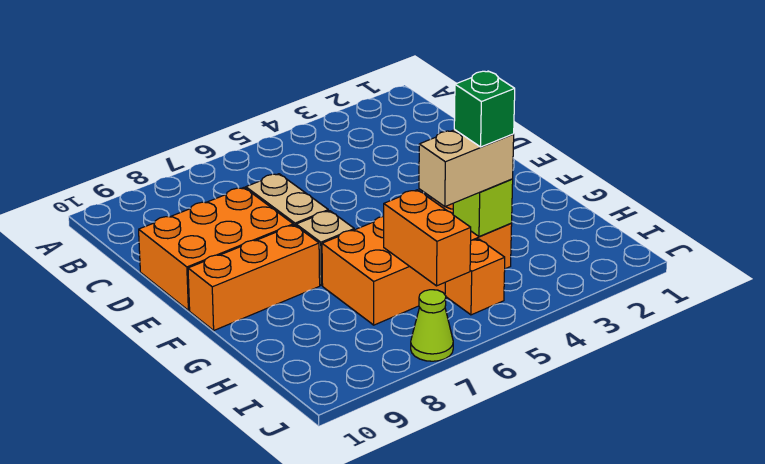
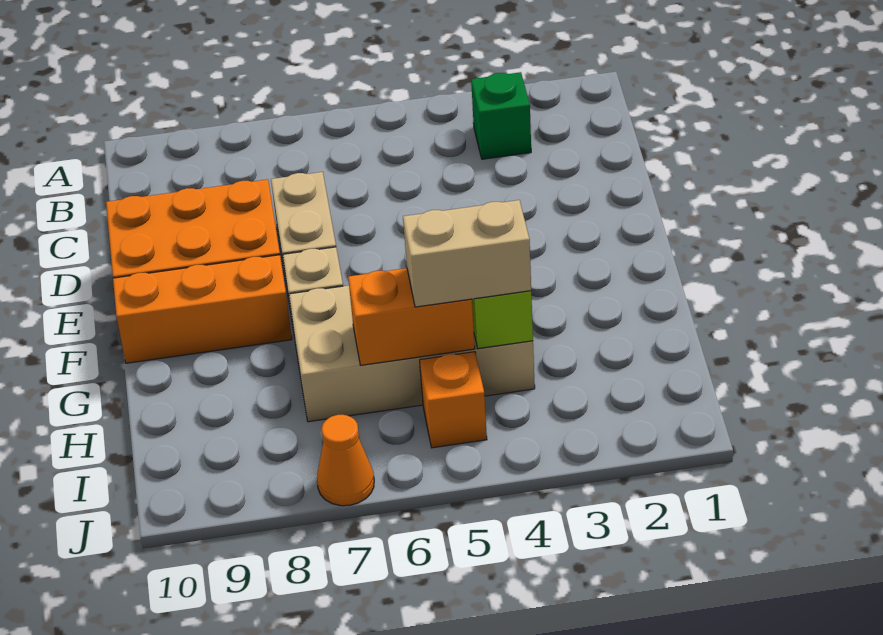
orange 2x4 brick [322,198,512,325] -> tan 2x4 brick [289,285,535,422]
green 1x1 brick [454,71,515,147] -> green 1x1 brick moved to [471,72,531,159]
orange 1x2 brick [384,190,471,286] -> orange 1x2 brick turned to [348,268,475,365]
lime 1x1 cone [411,290,453,361] -> orange 1x1 cone [317,415,374,506]

